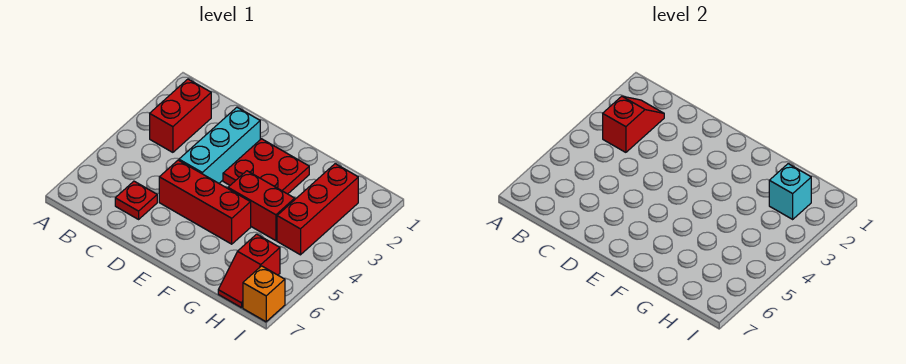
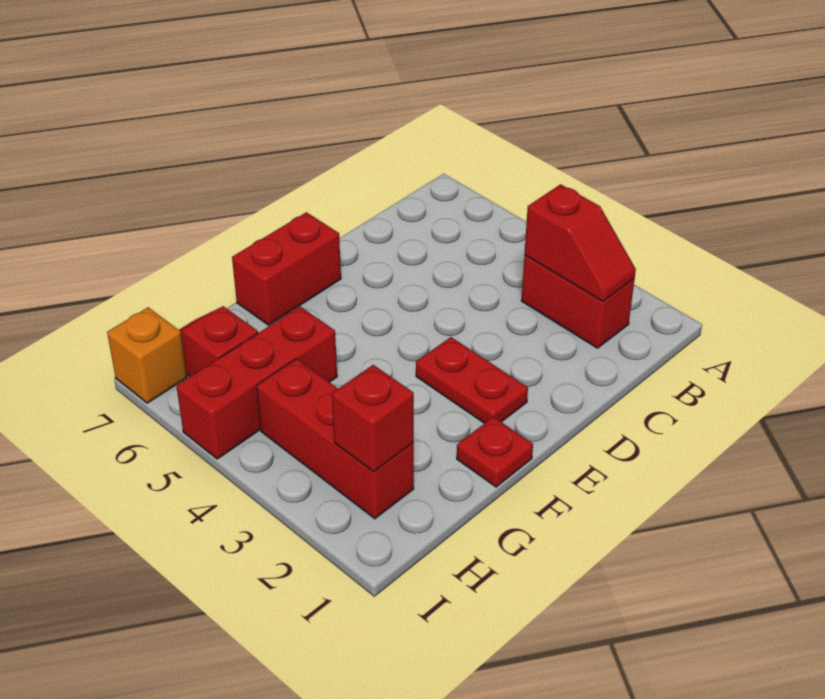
red 1x1 plate [115,181,157,219] -> red 1x1 plate moved to [457,417,533,487]
cyan 1x3 brick [179,107,260,183] -> none
red 1x3 brick [159,160,251,244] -> red 1x3 brick moved to [176,307,337,459]
red 2x2 plate [223,139,309,194] -> red 1x2 plate [416,337,528,423]
red 1x2 brick [228,171,295,241] -> red 1x2 brick moved to [232,212,341,325]
cyan 1x1 brick [769,164,811,219] -> red 1x1 brick [332,365,414,472]

